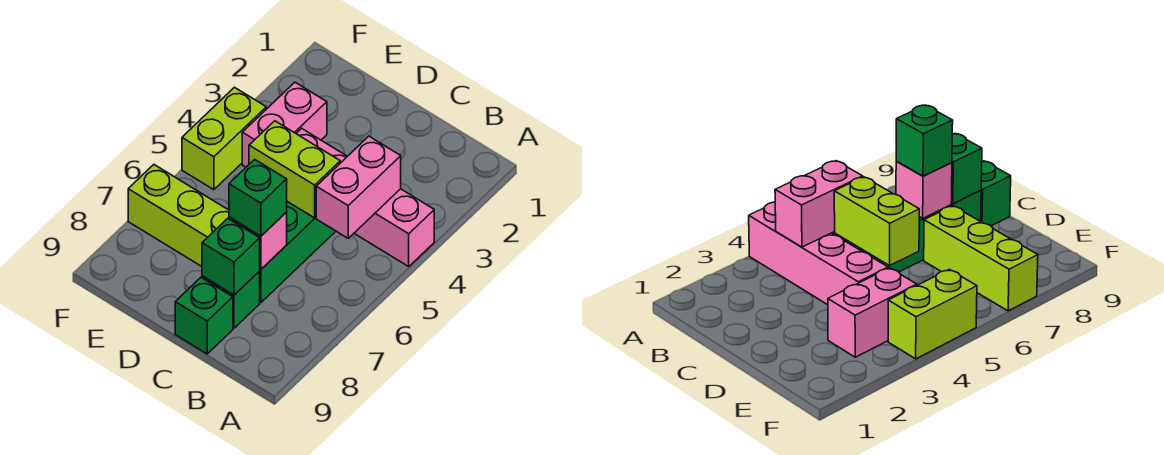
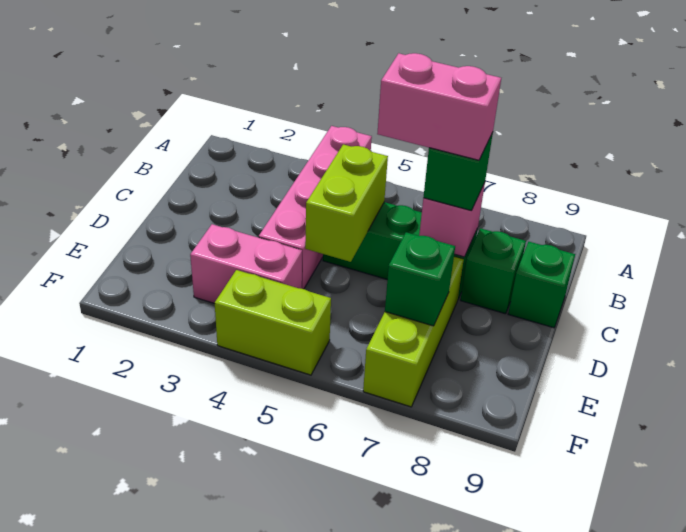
pink 1x2 brick [316,136,401,238] -> pink 1x2 brick moved to [377,53,501,160]
green 1x1 brick [202,218,260,295] -> green 1x1 brick moved to [385,232,455,326]

